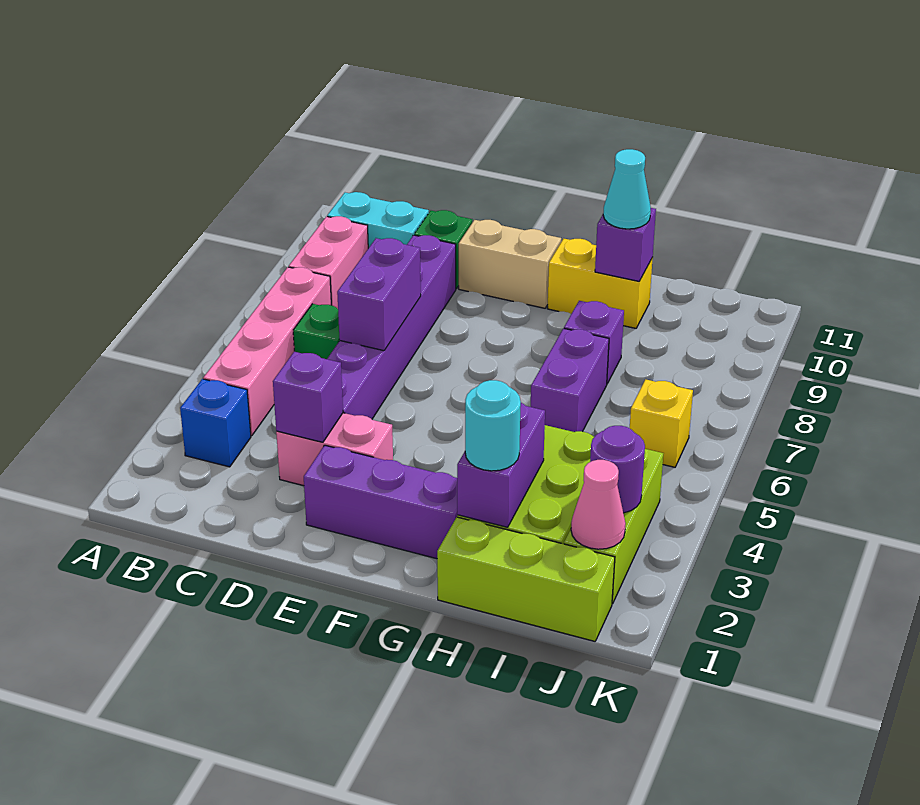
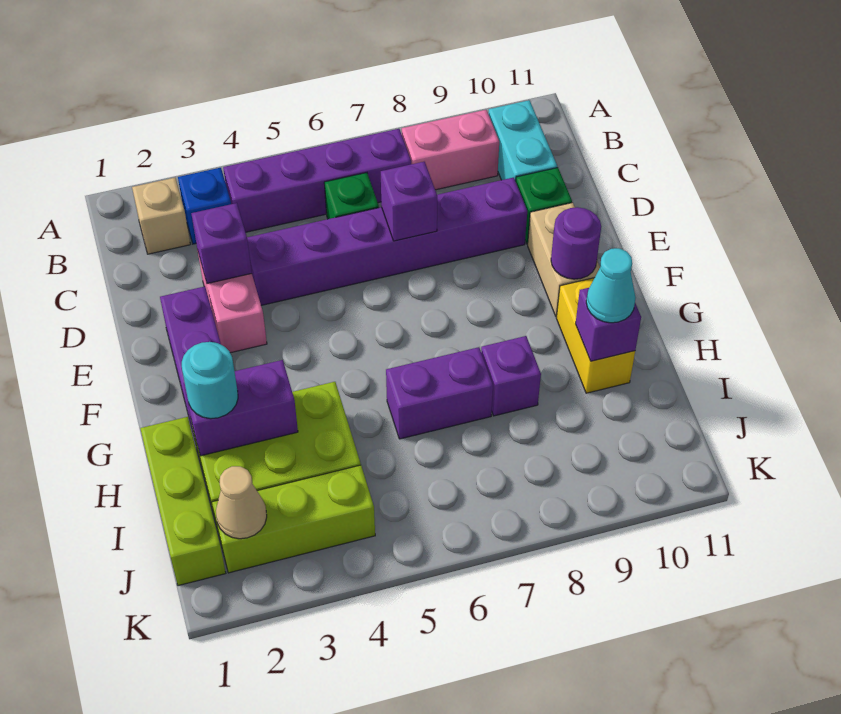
none -> tan 1x1 brick [132,178,190,254]
pink 1x4 brick [203,267,331,436] -> purple 1x4 brick [223,129,411,232]
purple 1x2 brick [337,238,421,351] -> purple 1x1 brick [381,162,437,241]
pink 1x1 cone [571,460,626,549] -> tan 1x1 cone [216,466,267,539]
purple 1x1 round brick [590,426,645,513] -> purple 1x1 round brick moved to [551,207,601,279]
yellow 1x1 brick [630,379,693,467] -> none

